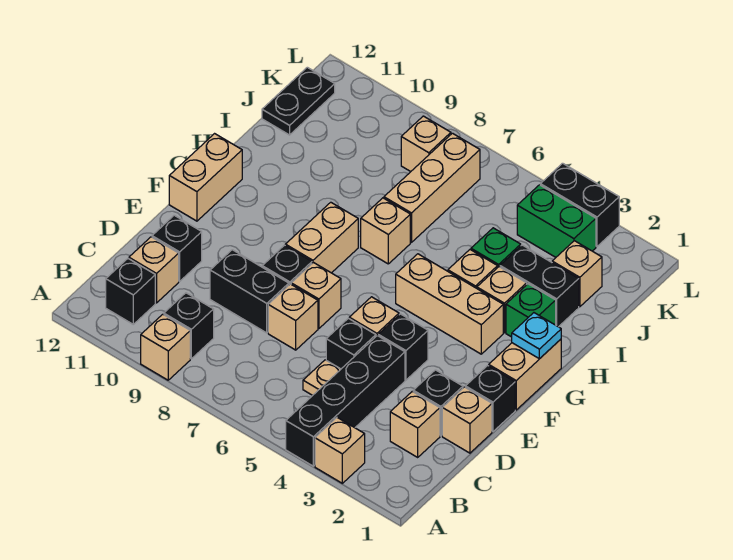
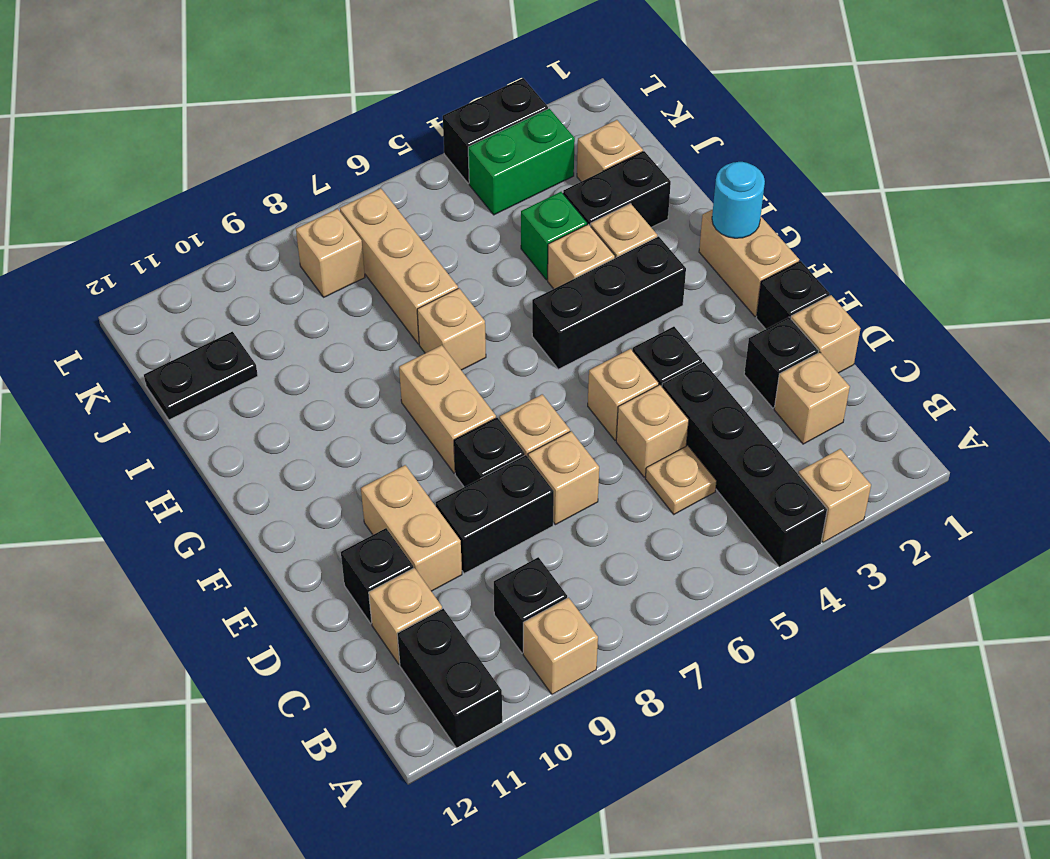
black 1x1 brick [106,259,155,324] -> black 1x2 brick [397,609,502,748]
black 1x1 brick [326,318,376,369] -> tan 1x1 brick [616,385,689,477]
tan 1x2 brick [169,134,242,221] -> tan 1x2 brick moved to [361,465,462,591]
cyan 1x1 plate [512,313,561,359] -> cyan 1x1 round brick [712,162,765,238]
tan 1x3 brick [396,254,503,354] -> black 1x3 brick [532,236,686,369]
green 1x1 brick [506,284,556,337] -> none
black 1x2 plate [262,67,335,135] -> black 1x2 plate turned to [144,332,258,420]

